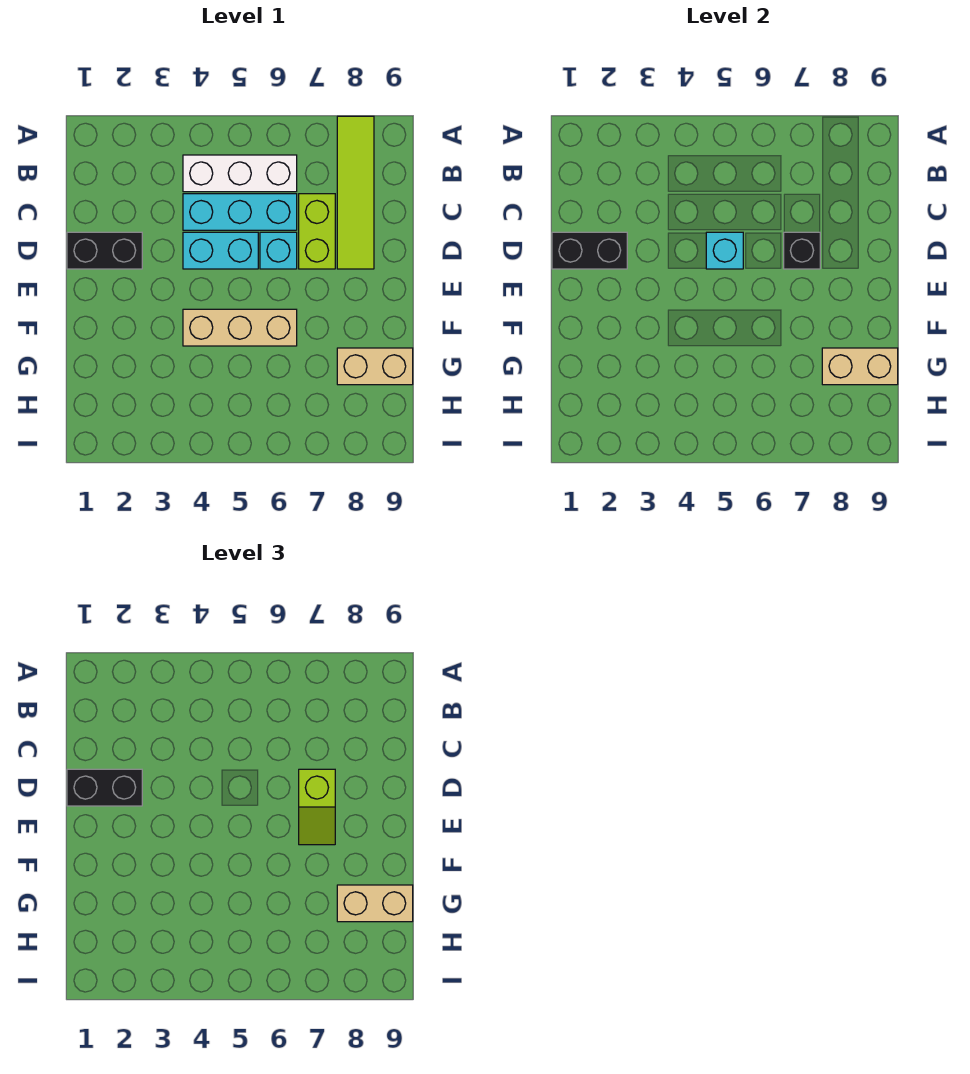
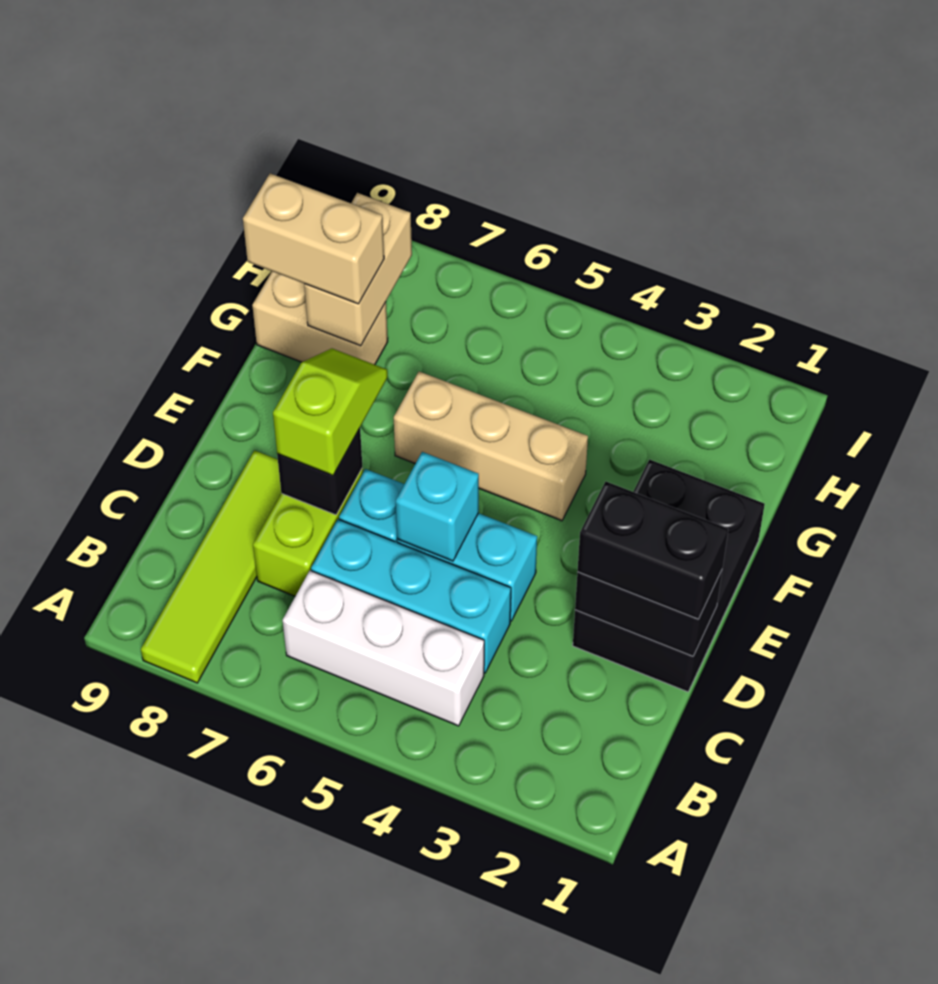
black 1x2 brick [67,232,142,269] -> black 2x3 brick [573,460,765,692]
tan 1x2 brick [822,348,898,385] -> tan 1x2 brick turned to [304,193,412,346]

